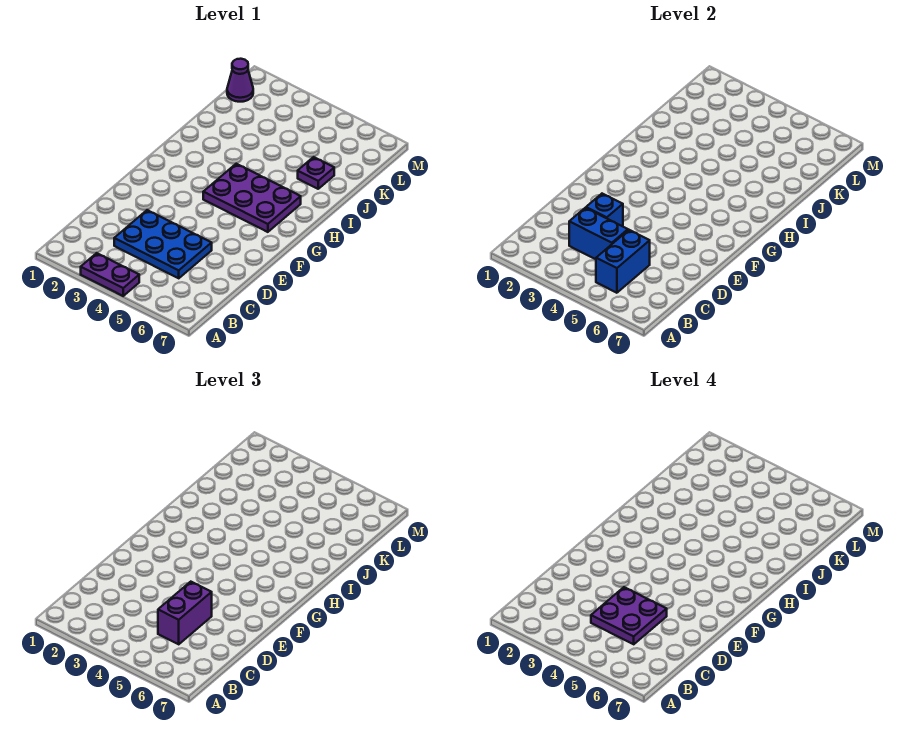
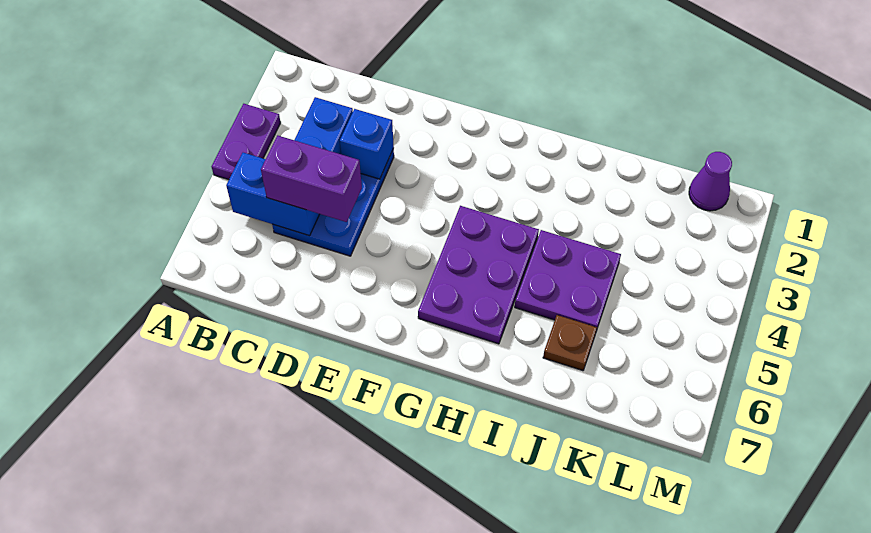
purple 2x2 plate [591,587,667,644] -> purple 2x2 plate moved to [515,230,621,330]
purple 1x1 plate [298,157,334,189] -> brown 1x1 plate [543,315,597,371]

